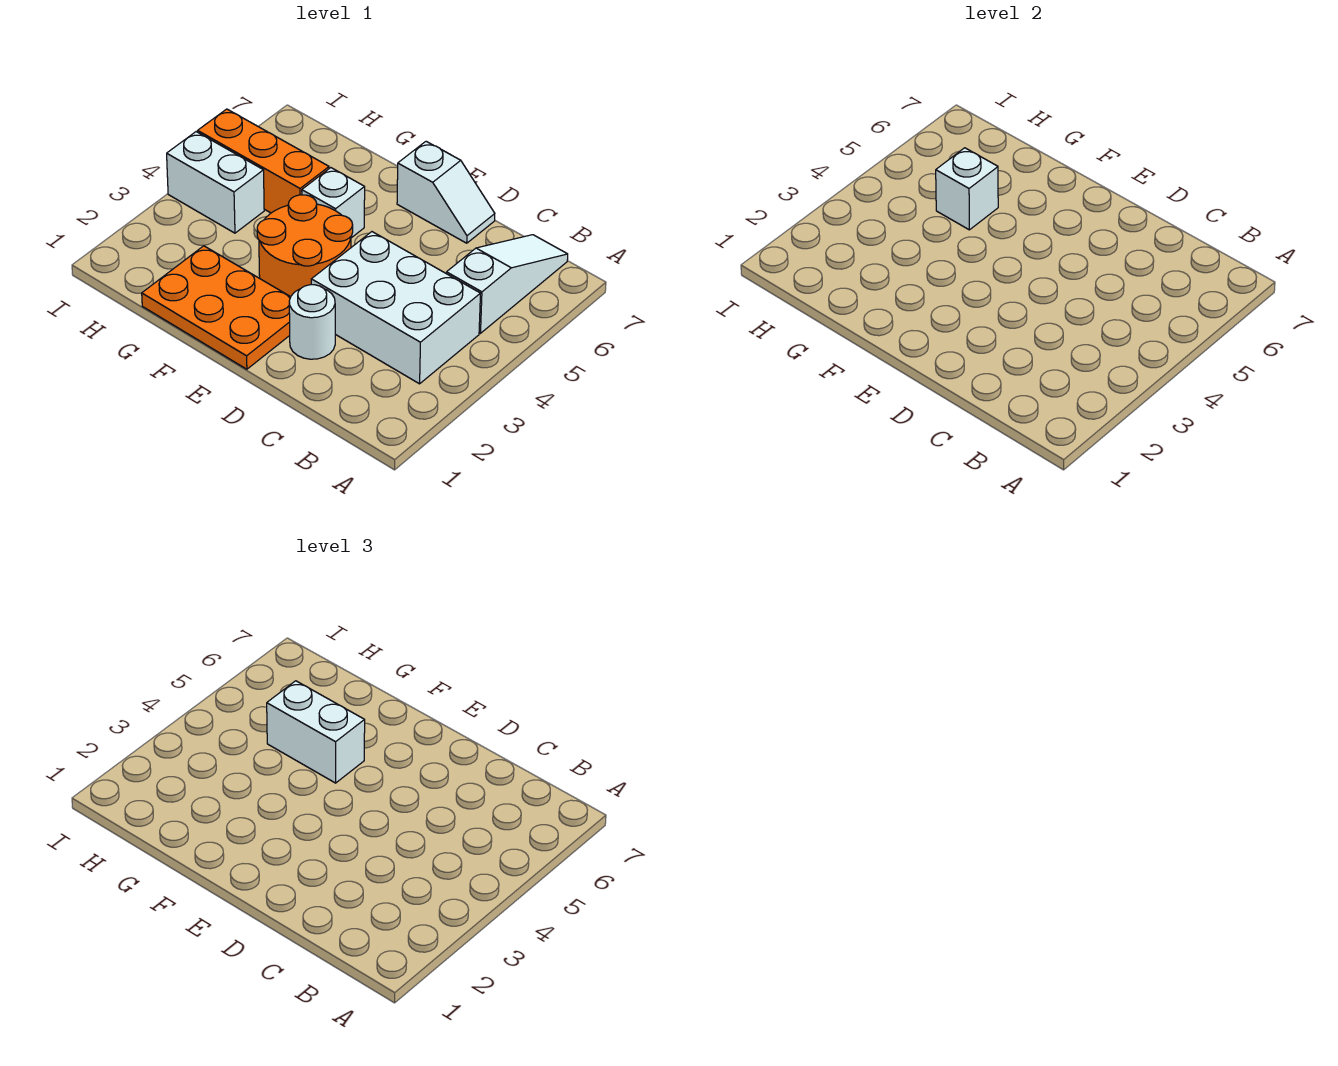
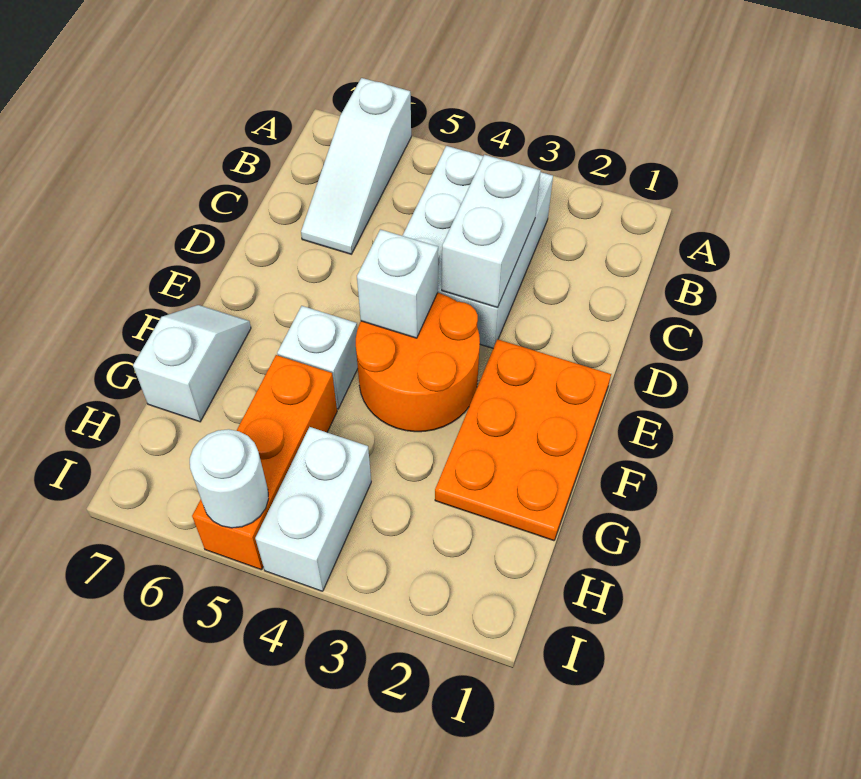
white 1x3 slope [446,235,568,333] -> white 1x3 slope turned to [301,78,411,254]
white 1x1 round brick [289,285,335,359] -> white 1x1 round brick moved to [190,429,268,528]
white 1x2 slope [397,141,495,243] -> white 1x2 slope moved to [133,305,251,422]
white 1x2 brick [267,681,365,783] -> white 1x2 brick moved to [442,155,541,308]
white 1x1 brick [936,148,998,230] -> white 1x1 brick moved to [357,229,438,338]

